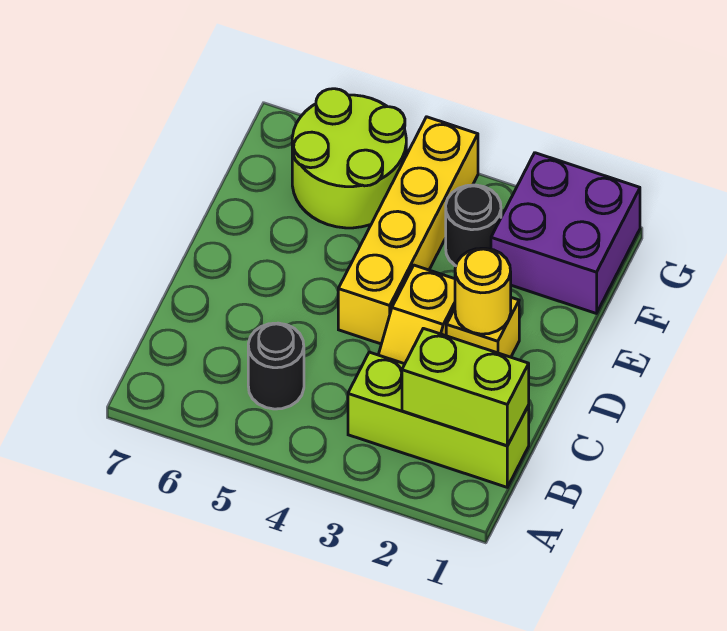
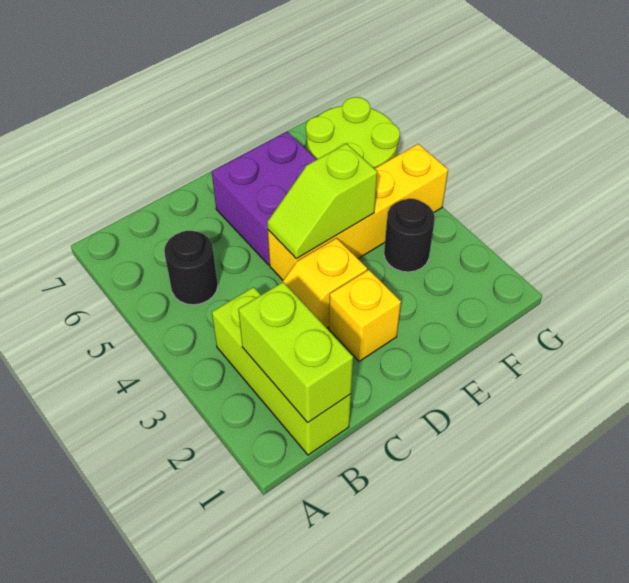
yellow 1x1 round brick [455,248,511,334] -> none
none -> lime 1x2 slope [267,144,377,259]
purple 2x2 brick [491,153,640,314] -> purple 2x2 brick moved to [212,132,317,265]

